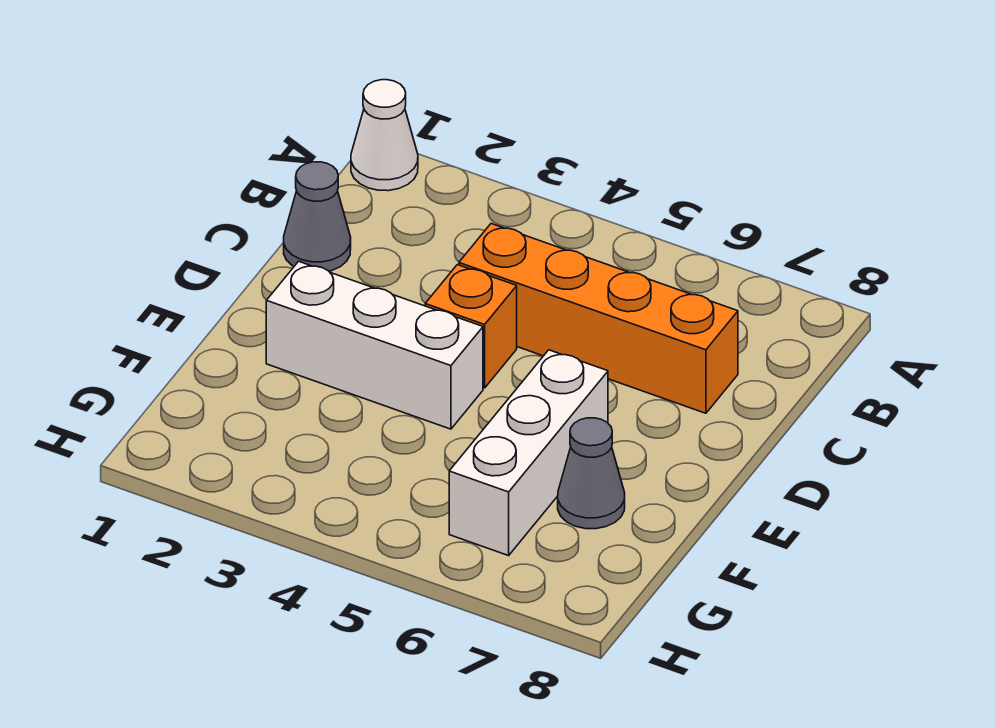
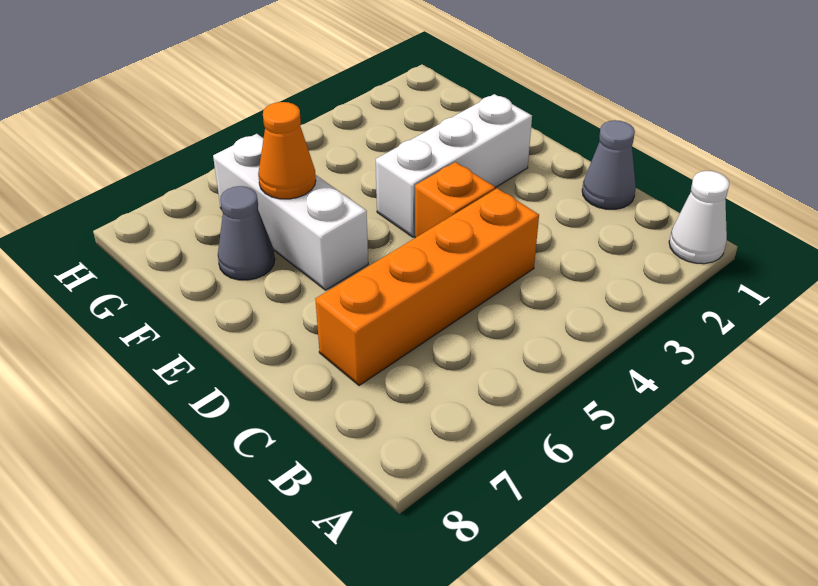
none -> orange 1x1 cone [258,102,316,199]

